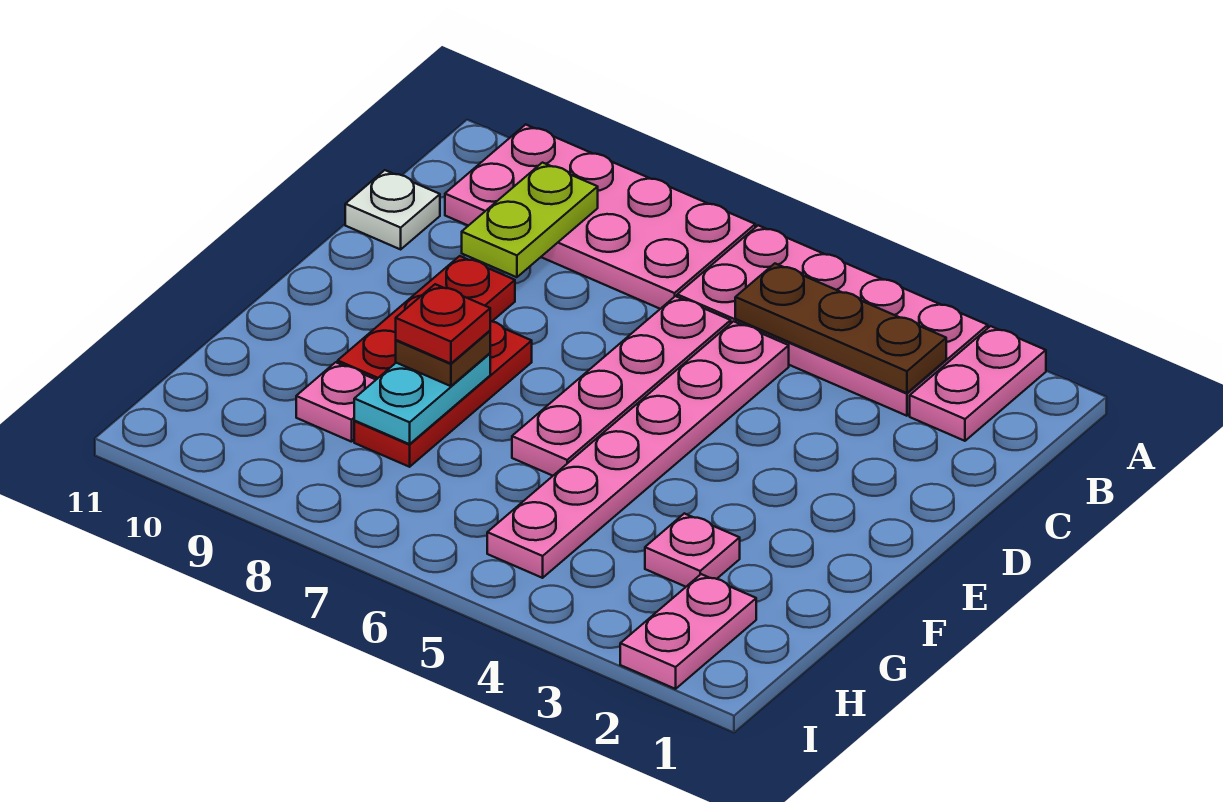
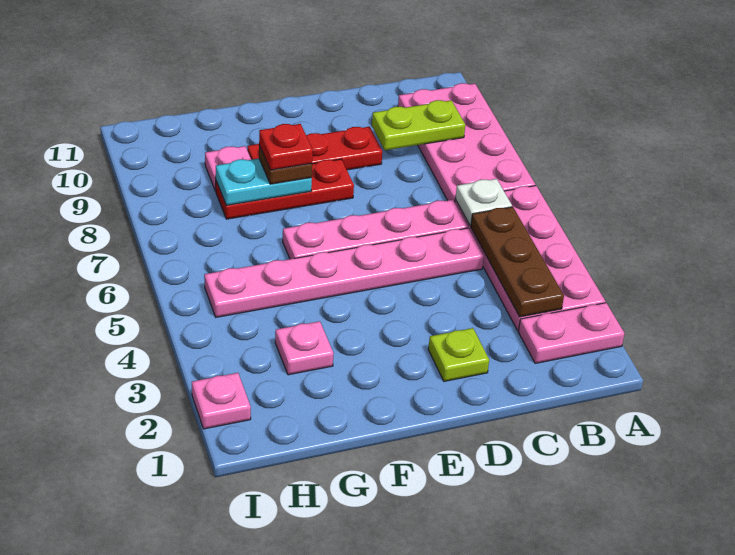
white 1x1 plate [345,170,440,249] -> white 1x1 plate moved to [455,179,512,226]
none -> lime 1x1 plate [428,328,489,381]
pink 1x2 plate [620,574,756,689] -> pink 1x1 plate [192,373,251,429]

